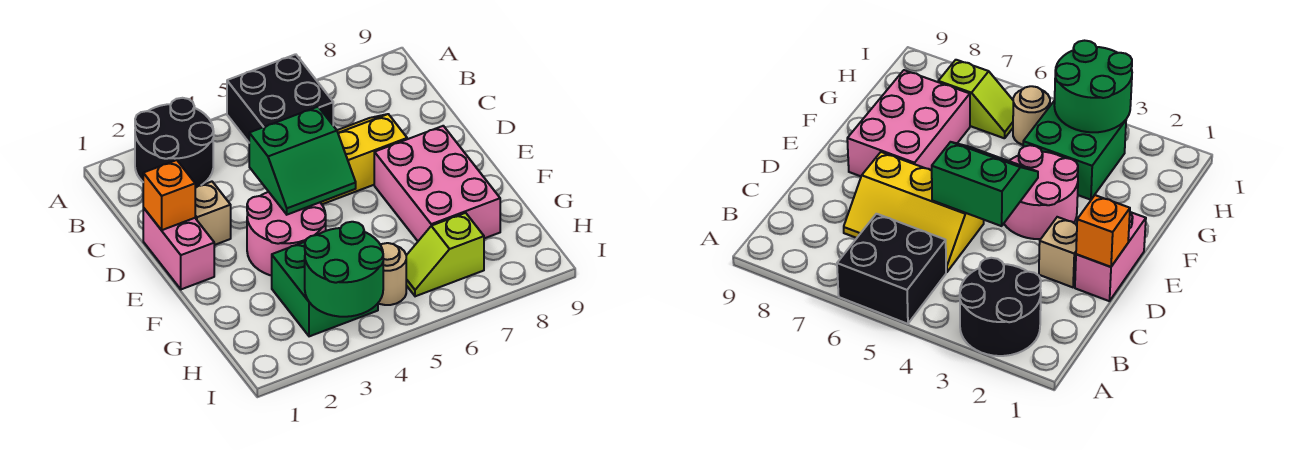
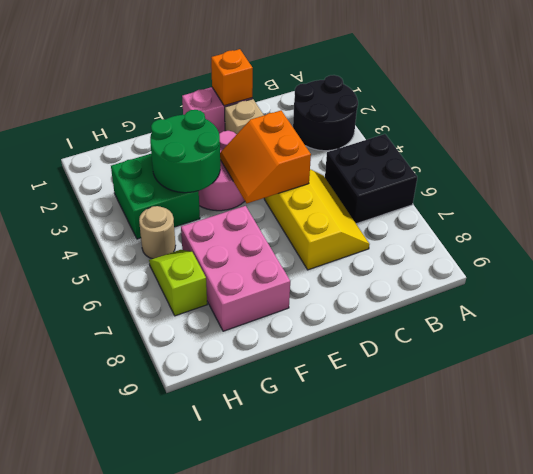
green 2x2 slope [249,107,356,215] -> orange 2x2 slope [220,111,311,203]
pink 2x3 brick [374,126,500,241] -> pink 2x3 brick turned to [181,206,290,331]
green 2x2 round brick [305,222,383,317] -> green 2x2 round brick moved to [150,110,220,193]

